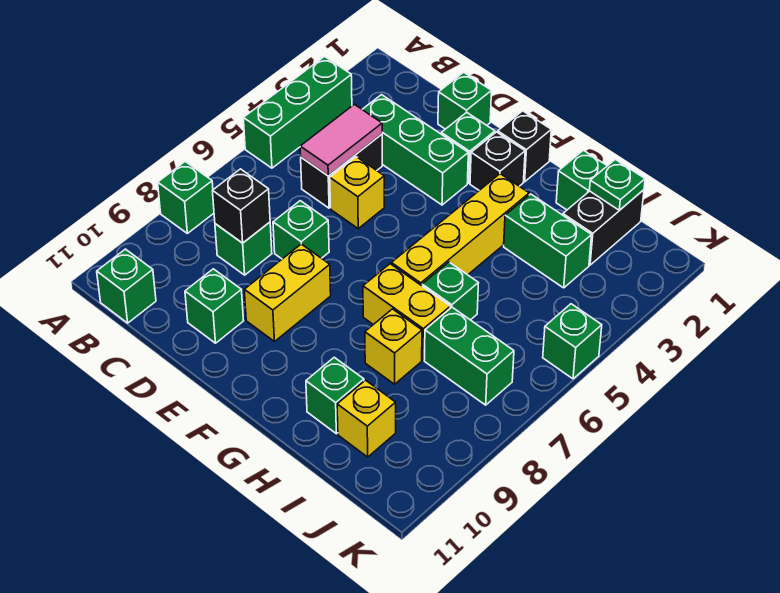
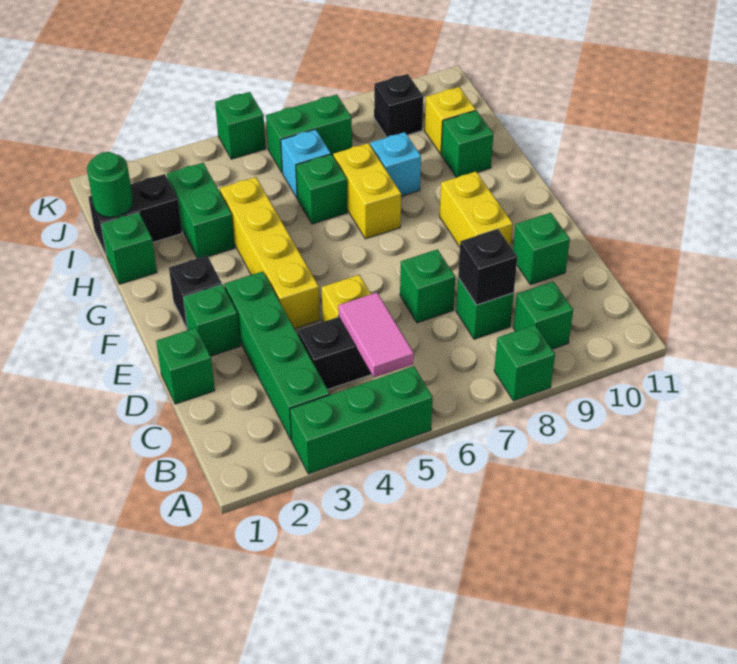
green 1x1 brick [97,249,156,323] -> green 1x1 brick moved to [513,281,573,349]
green 1x3 brick [362,95,468,205] -> green 1x4 brick [224,271,330,440]
pink 1x2 tile [300,104,382,176] -> pink 1x2 tile turned to [338,293,414,377]
yellow 1x2 brick [244,244,331,342] -> yellow 1x2 brick turned to [440,172,513,247]
black 1x1 brick [498,111,551,182] -> black 1x1 brick moved to [374,74,423,137]
yellow 1x4 brick [391,174,529,286] -> yellow 1x4 brick turned to [220,177,320,329]
yellow 1x1 brick [365,309,422,384] -> cyan 1x1 brick [370,132,421,196]
green 1x1 plate [590,159,645,210] -> green 1x1 round brick [87,152,133,217]
none -> cyan 1x1 brick [281,129,331,198]
green 1x2 brick [424,307,514,405] -> green 1x2 brick turned to [266,95,352,172]

